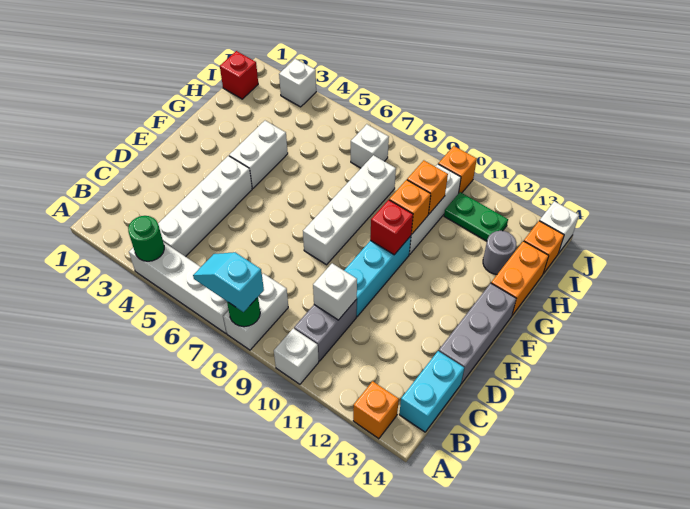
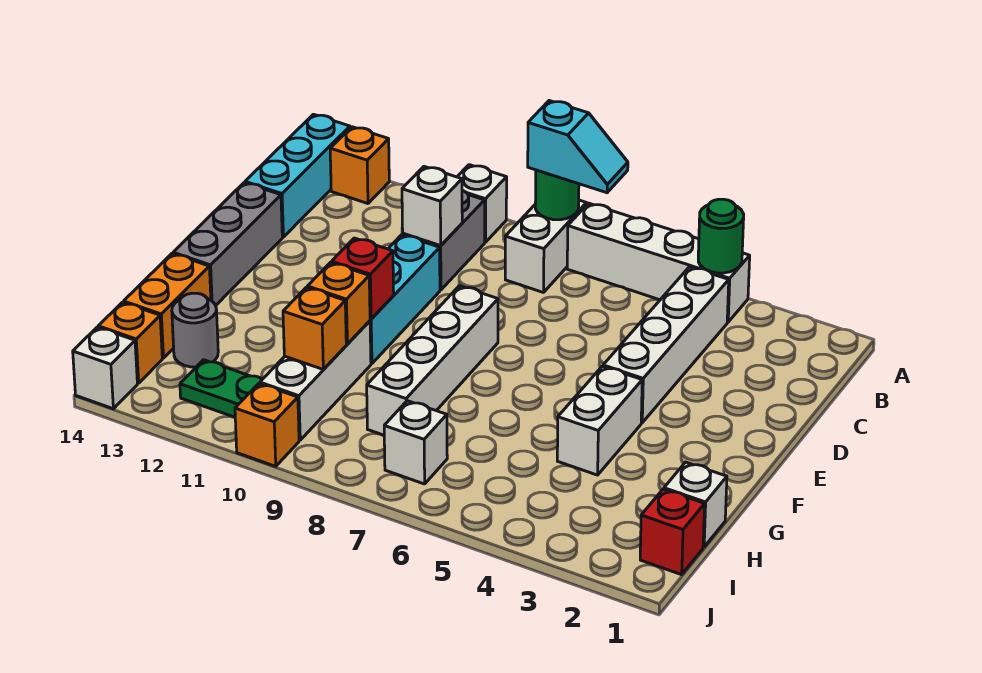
cyan 1x2 brick [399,351,464,432] -> cyan 1x3 brick [245,114,350,237]
white 1x1 brick [279,59,316,107] -> white 1x1 brick moved to [664,462,727,547]

